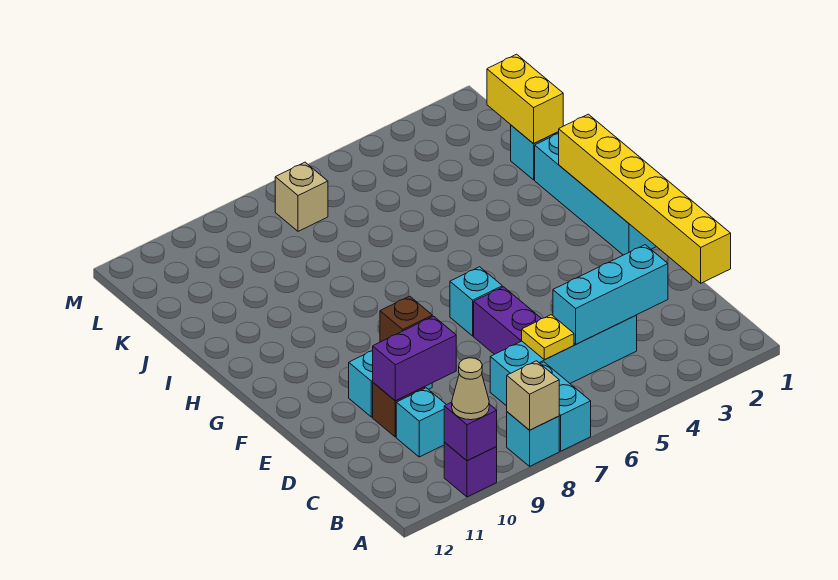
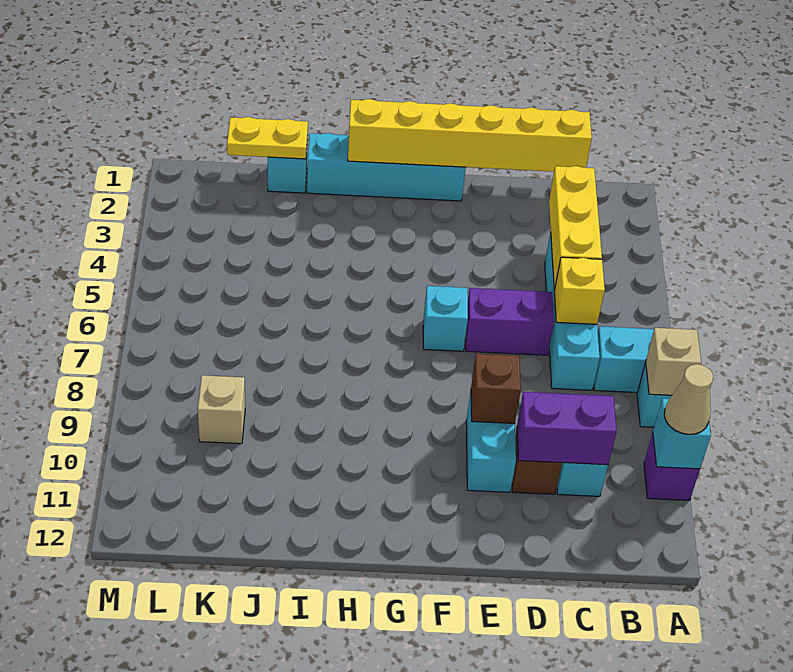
purple 1x1 brick [444,402,497,461] -> cyan 1x1 brick [653,398,711,469]
cyan 1x3 brick [553,245,668,344] -> yellow 1x3 brick [549,166,602,290]
yellow 1x1 plate [522,315,574,360] -> yellow 1x1 brick [554,257,605,324]
purple 1x2 brick [373,316,456,401] -> purple 1x2 brick turned to [517,392,617,465]
yellow 1x2 brick [487,54,563,144] -> yellow 1x2 plate [227,117,308,159]
tan 1x1 brick [275,162,328,231] -> tan 1x1 brick moved to [198,375,245,444]

